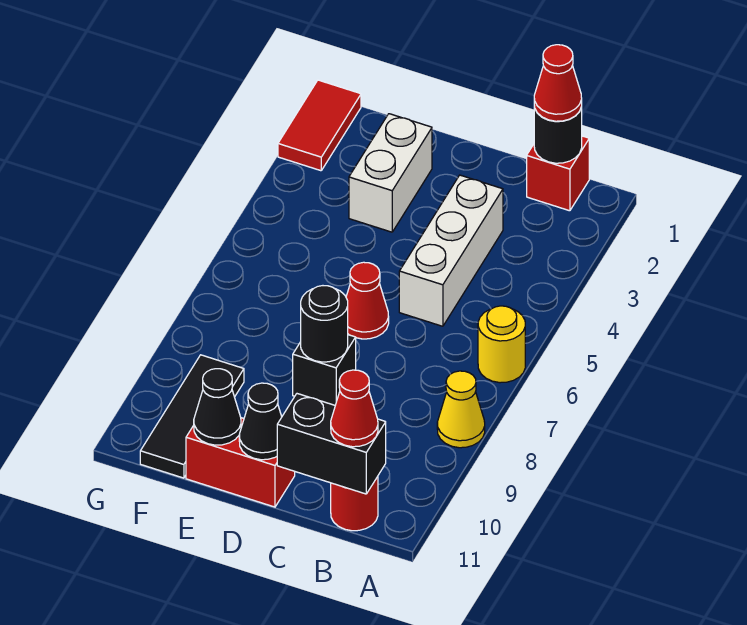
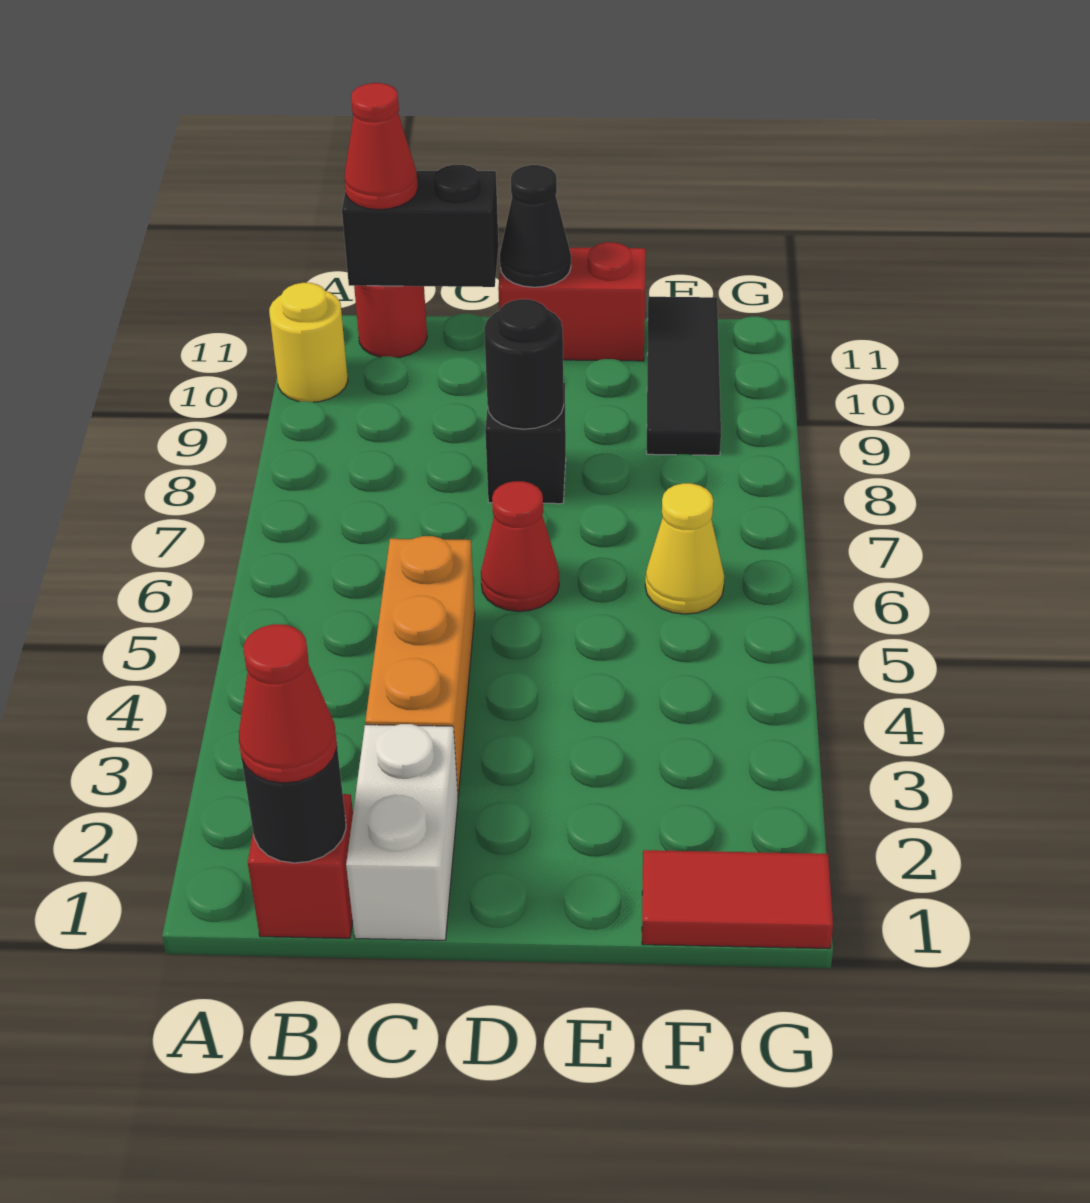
yellow 1x1 round brick [478,306,525,383] -> yellow 1x1 round brick moved to [269,283,348,402]
yellow 1x1 cone [437,371,485,448] -> yellow 1x1 cone moved to [645,483,724,614]
white 1x3 brick [399,175,503,326] -> orange 1x3 brick [365,536,475,796]
white 1x2 brick [349,114,432,232] -> white 1x2 brick moved to [346,724,458,940]
black 1x1 cone [194,369,241,445] -> none
red 1x2 tile [278,80,361,171] -> red 1x2 tile turned to [642,850,833,949]

